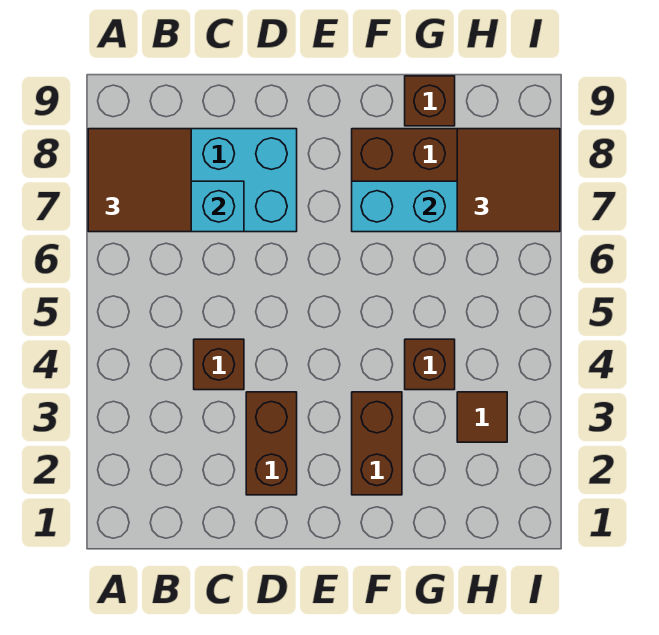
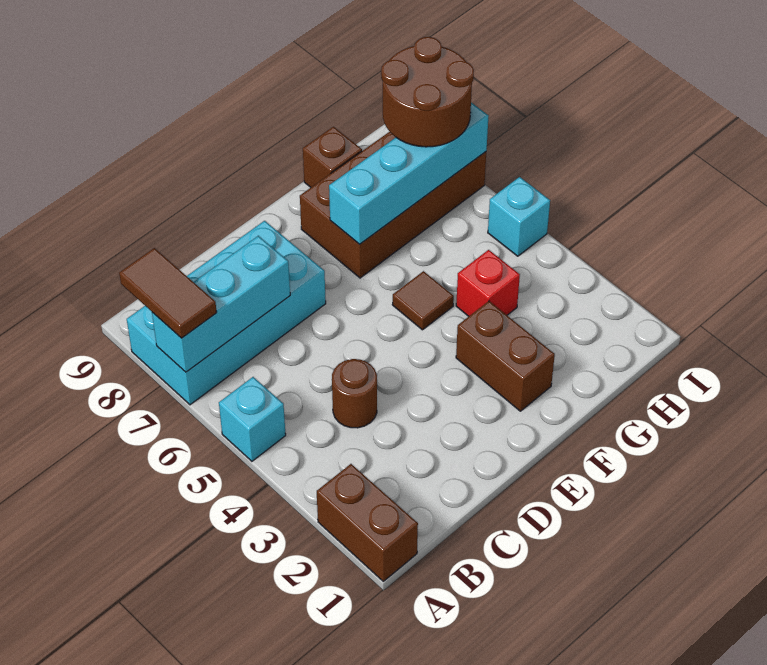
none -> cyan 1x1 brick [219,377,286,461]
brown 2x2 tile [88,129,191,232] -> brown 1x2 tile [119,248,217,338]
brown 1x1 brick [194,339,244,390] -> brown 1x1 round brick [332,359,377,428]
brown 1x2 brick [246,392,297,495] -> brown 1x2 brick moved to [317,464,418,581]
brown 1x1 brick [405,339,455,390] -> red 1x1 brick [456,250,520,316]
brown 1x1 tile [457,392,507,442] -> brown 1x1 tile moved to [392,271,454,330]
brown 2x2 tile [457,129,560,232] -> brown 2x2 round brick [381,37,474,147]
none -> cyan 1x1 brick [488,177,550,256]

